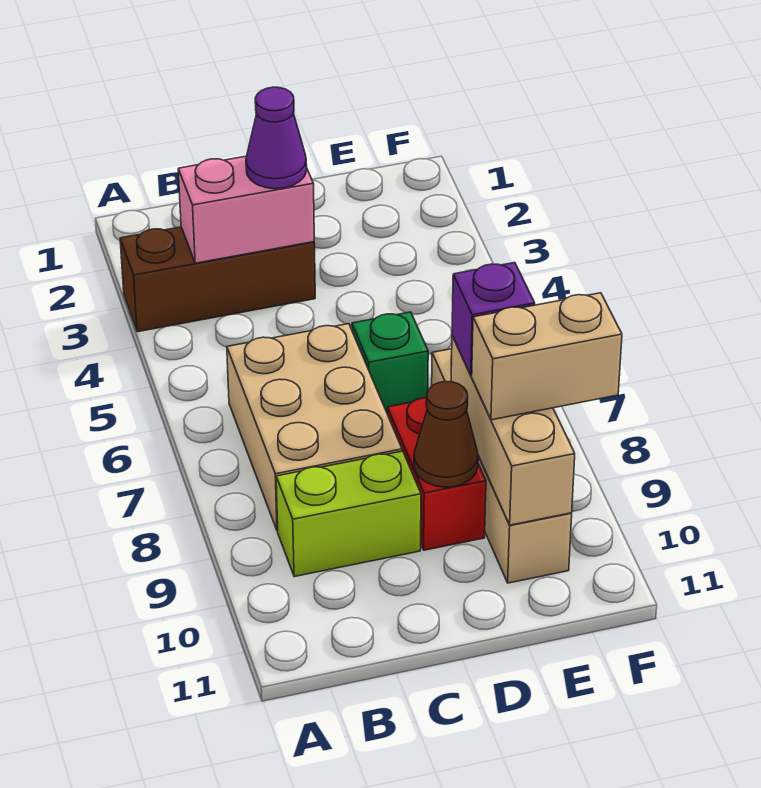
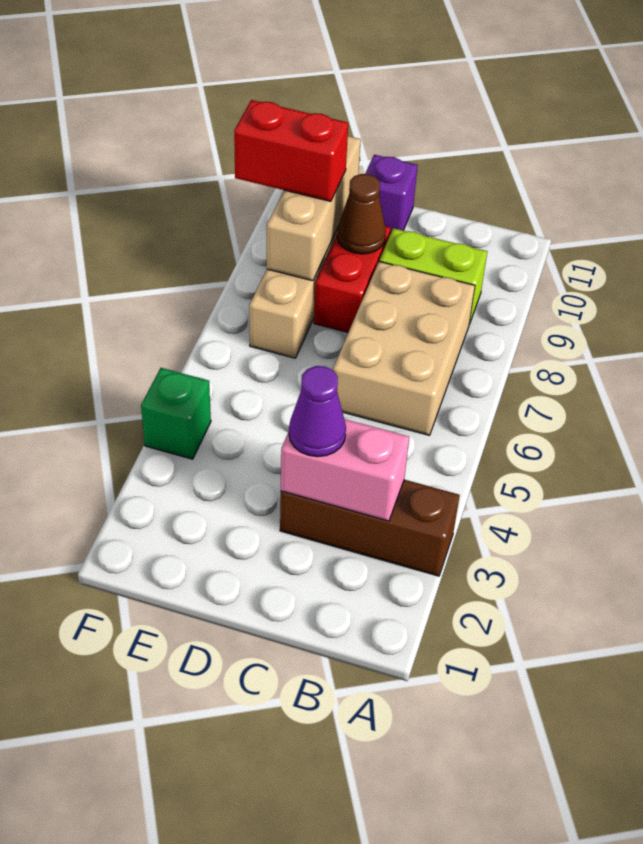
green 1x1 brick [352,312,428,414] -> green 1x1 brick moved to [141,368,211,459]
purple 1x1 brick [452,263,535,376] -> purple 1x1 brick moved to [365,155,418,234]
tan 1x2 brick [472,293,622,420] -> red 1x2 brick [234,100,348,201]

